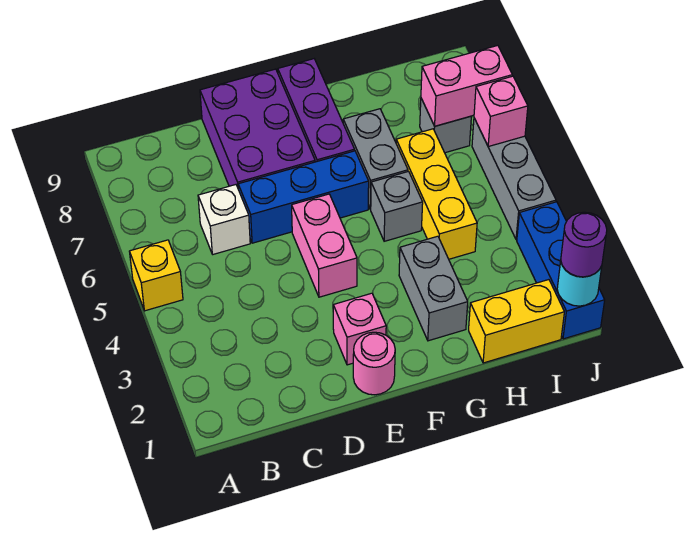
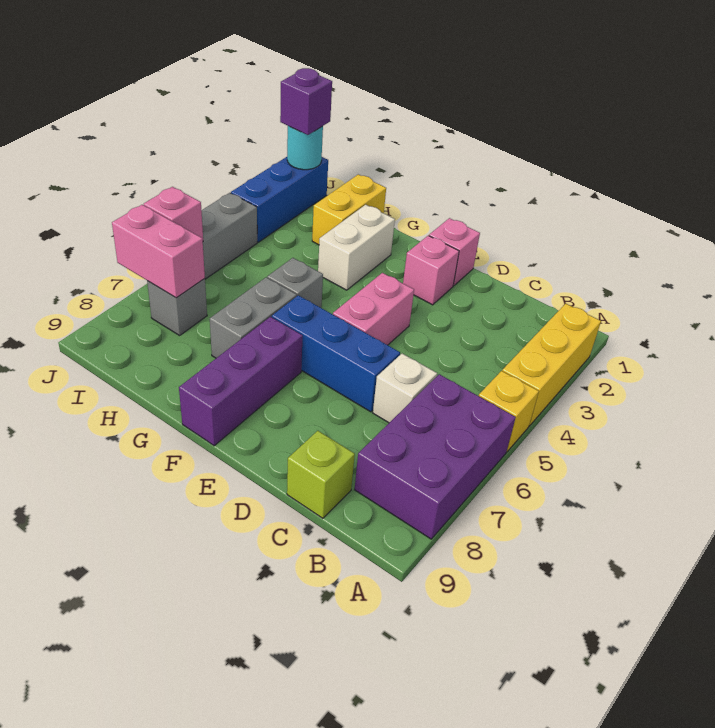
none -> lime 1x1 brick [287,431,355,518]
purple 2x3 brick [200,69,315,187] -> purple 2x3 brick moved to [355,374,516,539]
pink 1x1 round brick [353,332,395,395] -> pink 1x1 brick [429,218,480,286]
grey 1x2 brick [399,236,468,341] -> white 1x2 brick [318,205,395,290]
yellow 1x2 brick [469,280,564,363] -> yellow 1x2 brick turned to [312,174,386,245]
yellow 1x3 brick [396,129,477,259] -> yellow 1x3 brick moved to [502,304,601,426]
purple 1x1 round brick [561,212,607,277] -> purple 1x1 brick [280,68,332,135]

